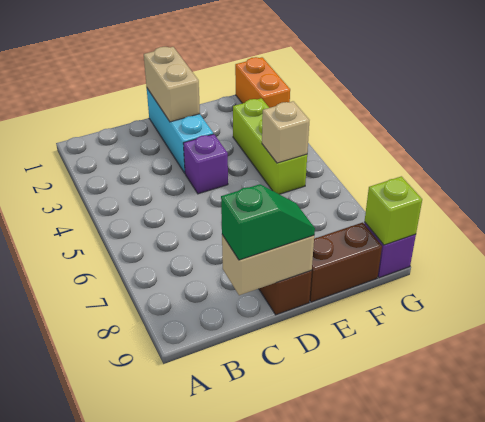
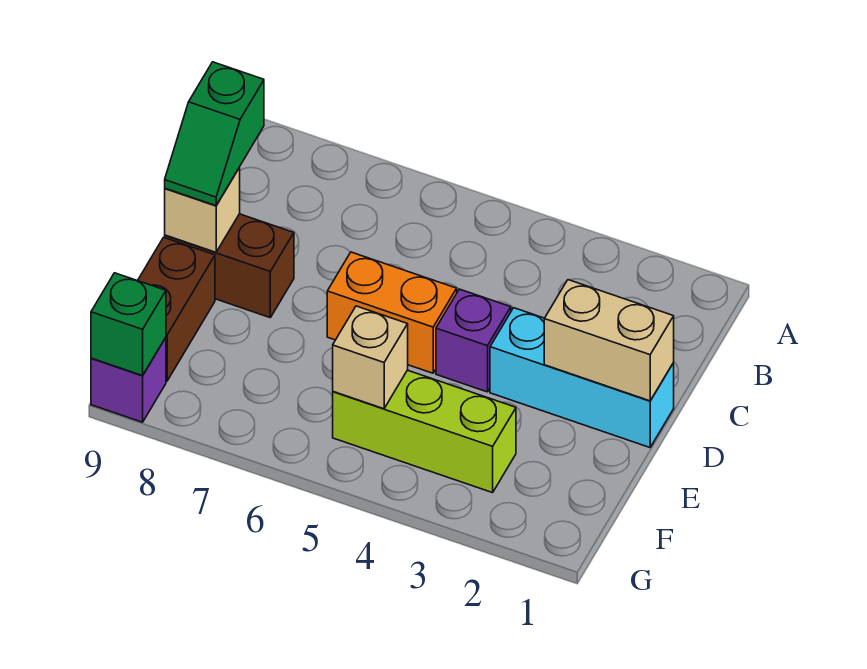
tan 1x2 brick [222,235,314,295] -> tan 1x1 brick [165,168,240,252]
orange 1x2 brick [235,57,290,108] -> orange 1x2 brick moved to [327,252,457,373]
lime 1x1 brick [365,176,422,245] -> green 1x1 brick [91,273,166,376]

